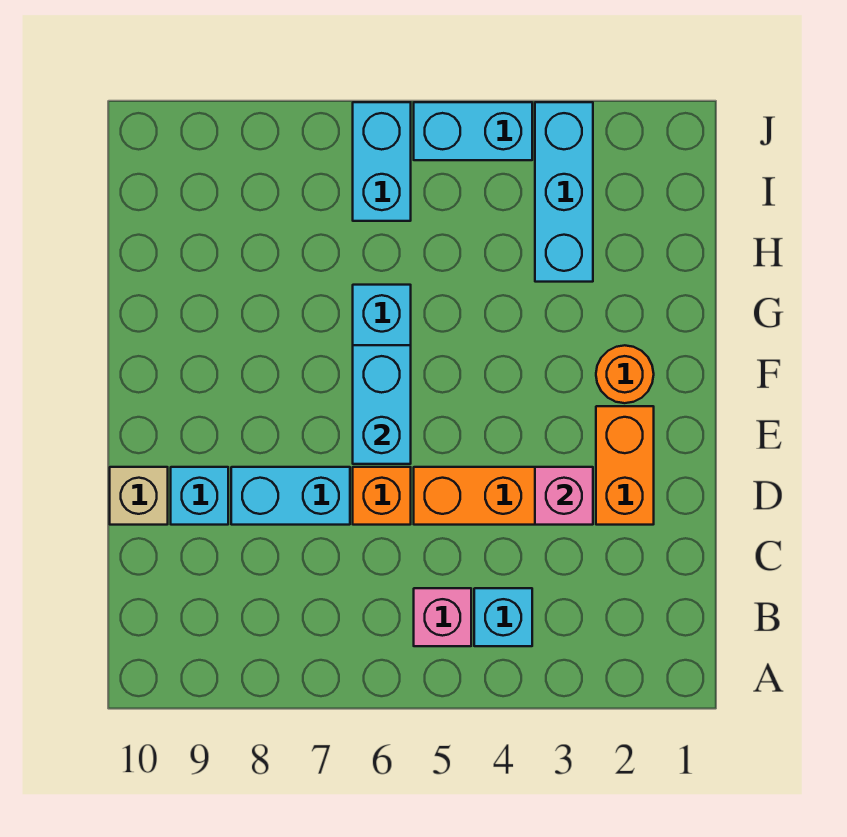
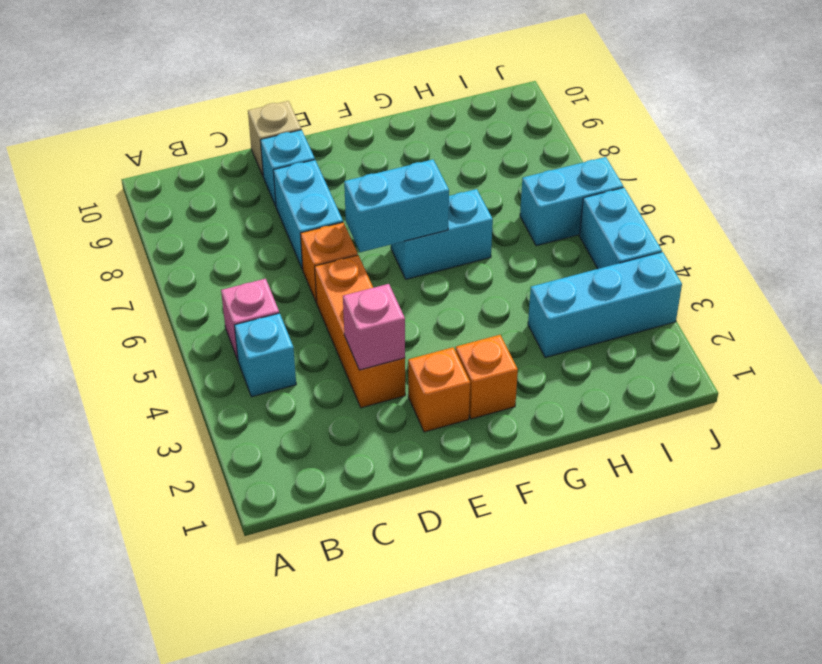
orange 1x2 brick [596,406,654,525] -> orange 1x1 brick [408,347,470,432]
orange 1x1 round brick [596,345,654,403] -> orange 1x1 brick [456,335,518,419]

